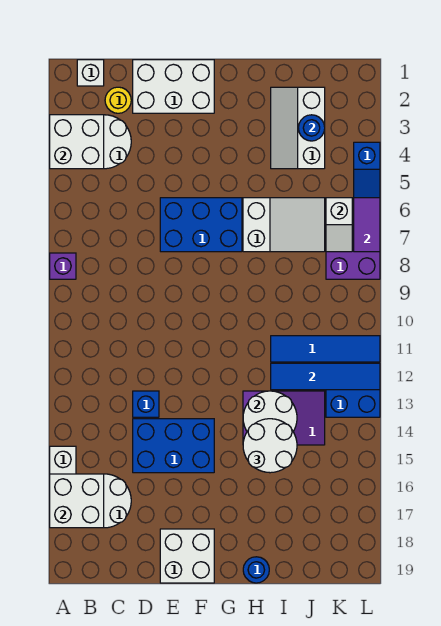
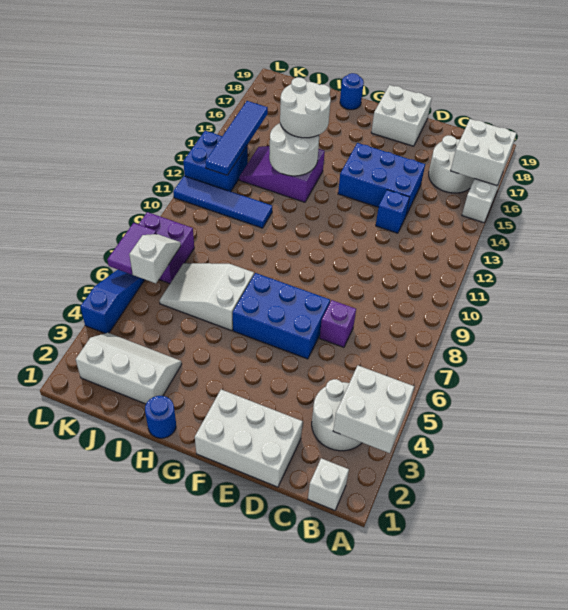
purple 1x1 brick [50,253,76,279] -> purple 1x1 brick moved to [320,300,356,347]
yellow 1x1 round brick [105,87,131,113] -> none
white 2x3 slope [271,87,325,169] -> white 2x3 slope turned to [76,333,182,404]
blue 1x4 tile [271,363,380,390] -> blue 1x4 tile turned to [205,101,268,175]
blue 1x1 round brick [298,115,325,141] -> blue 1x1 round brick moved to [145,396,176,438]

